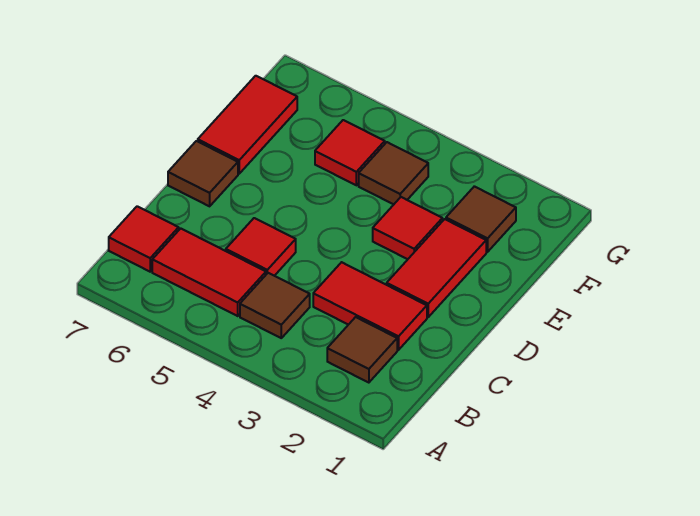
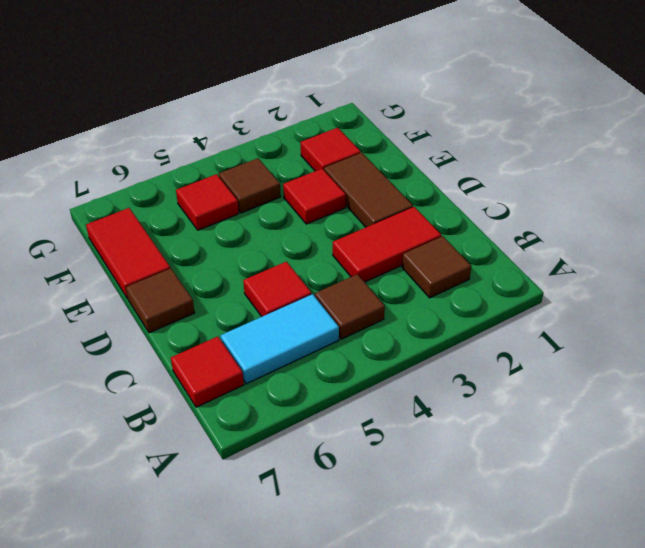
red 1x2 tile [152,228,266,316] -> cyan 1x2 tile [221,294,339,384]
red 1x2 tile [387,219,486,317] -> brown 1x2 tile [324,153,413,227]
brown 1x1 tile [446,186,516,252] -> red 1x1 tile [301,128,361,171]

